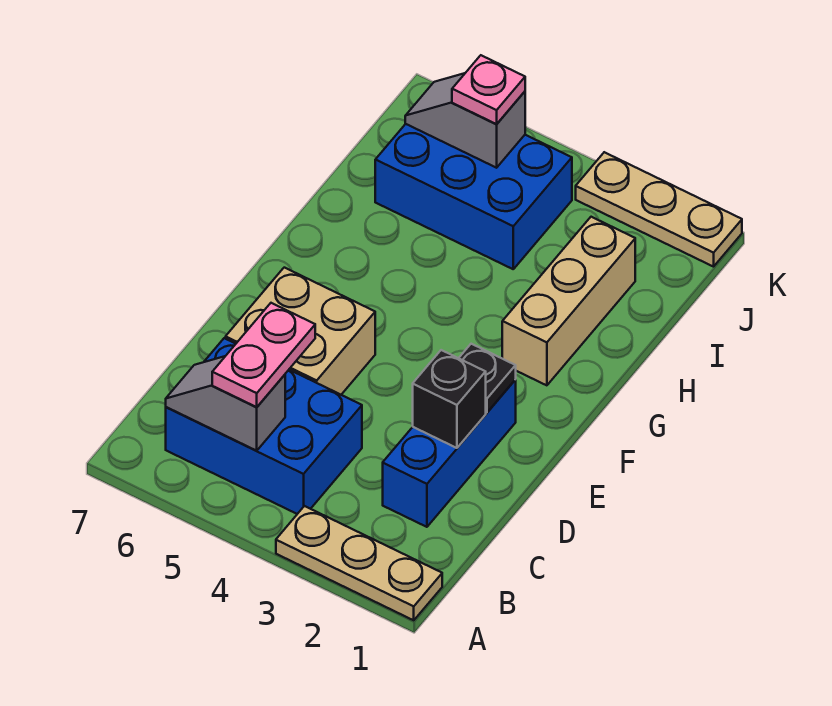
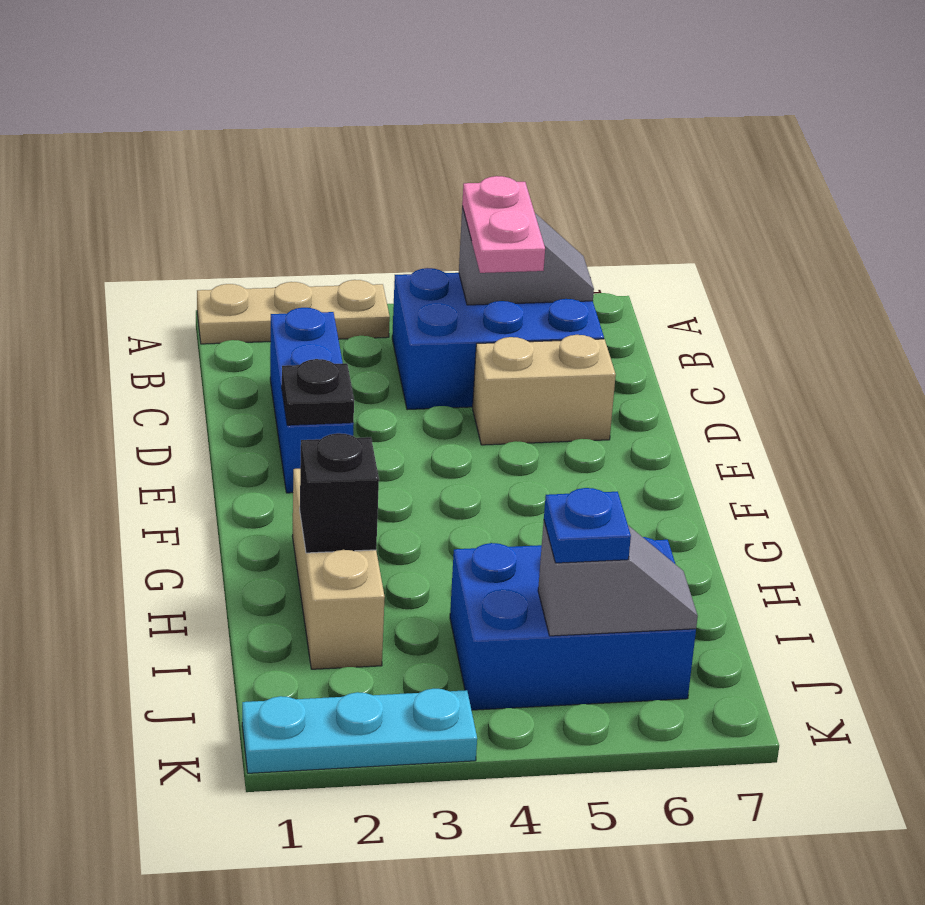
black 1x1 brick [413,350,486,448] -> black 1x1 brick moved to [300,433,379,553]
tan 2x2 brick [226,268,375,395] -> tan 1x2 brick [473,335,616,445]
pink 1x1 plate [452,55,525,124] -> blue 1x1 plate [544,488,631,563]
tan 1x3 plate [576,152,742,267] -> cyan 1x3 plate [242,689,477,773]

